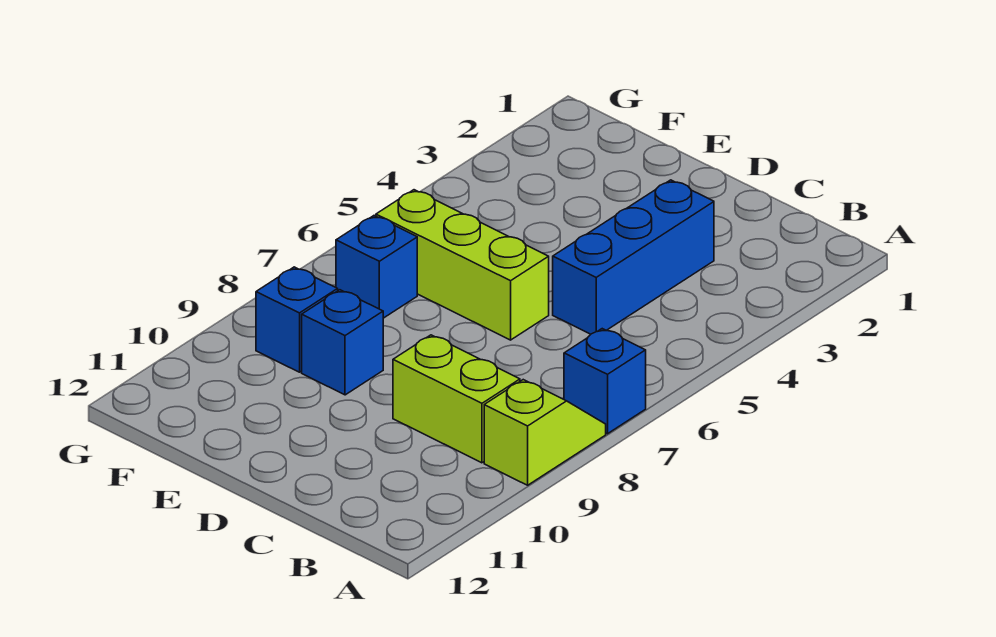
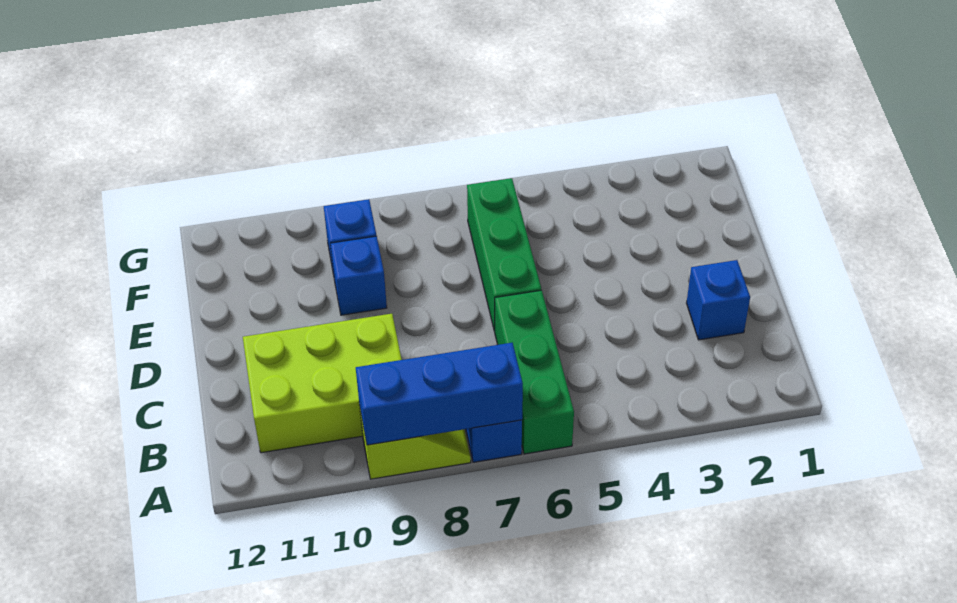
none -> green 1x3 brick [495,290,574,454]
lime 1x2 brick [393,335,520,463] -> lime 2x3 brick [243,314,402,453]
blue 1x3 brick [553,180,714,334] -> blue 1x3 brick moved to [356,343,523,445]
lime 1x3 brick [376,190,549,340] -> green 1x3 brick [467,178,541,331]
blue 1x1 brick [336,216,417,318] -> blue 1x1 brick moved to [687,260,750,340]

